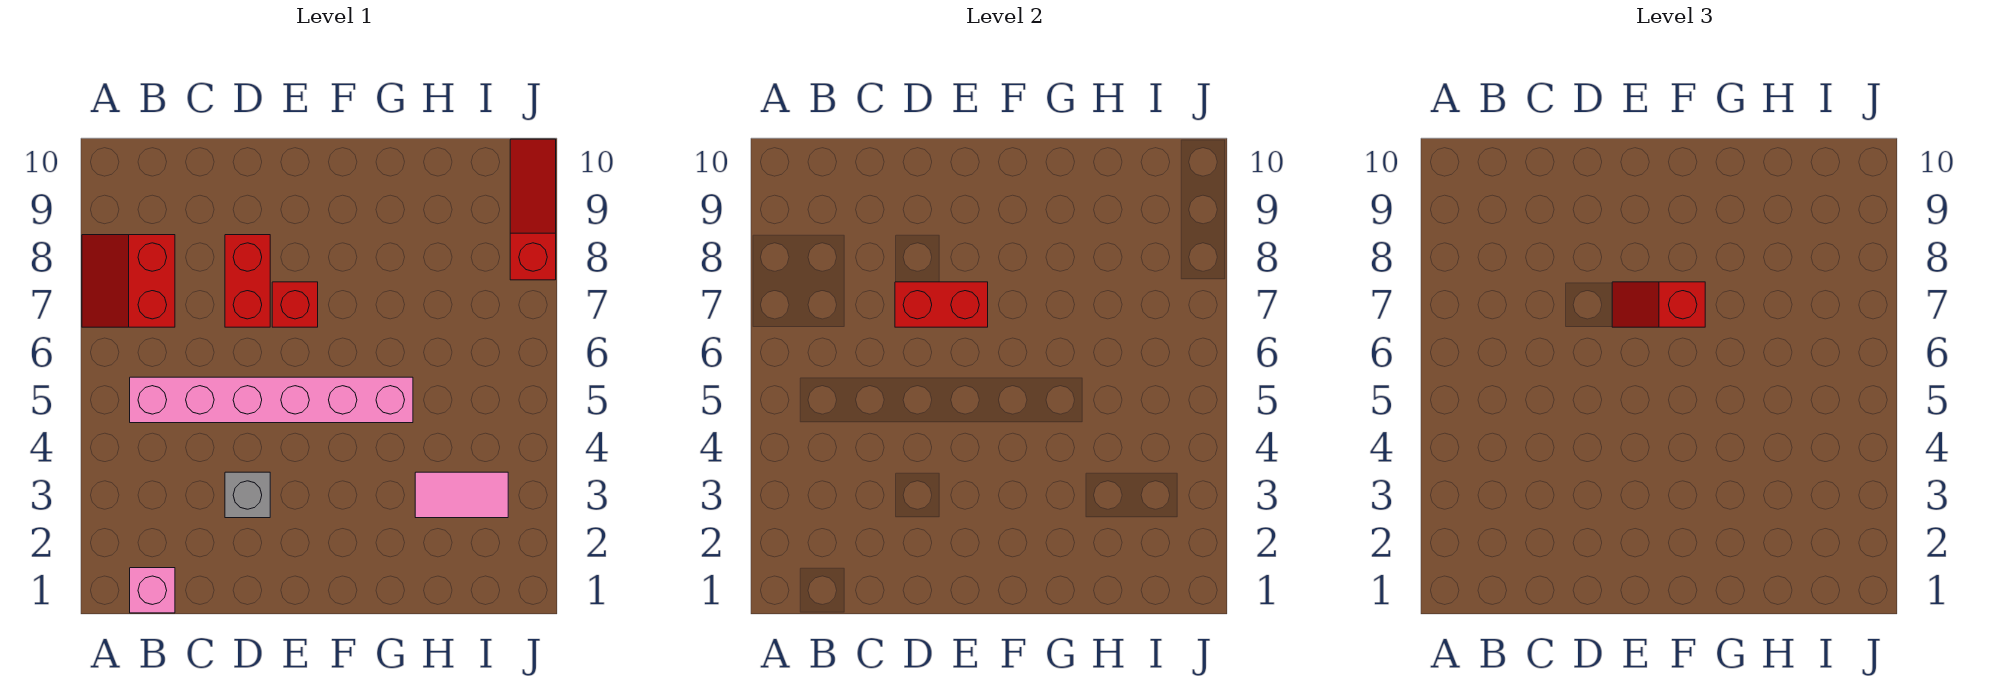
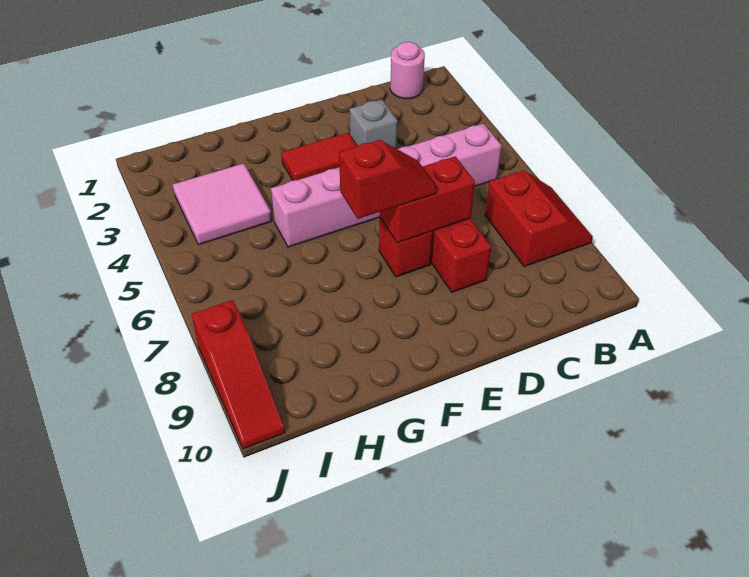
pink 1x1 brick [130,568,175,613] -> pink 1x1 round brick [390,42,425,99]
none -> red 1x2 tile [281,133,357,180]
pink 1x2 tile [415,472,508,518] -> pink 2x2 tile [173,163,272,245]

